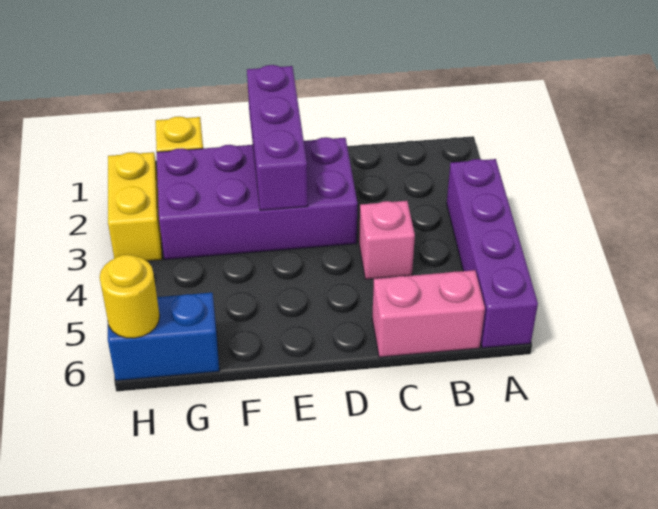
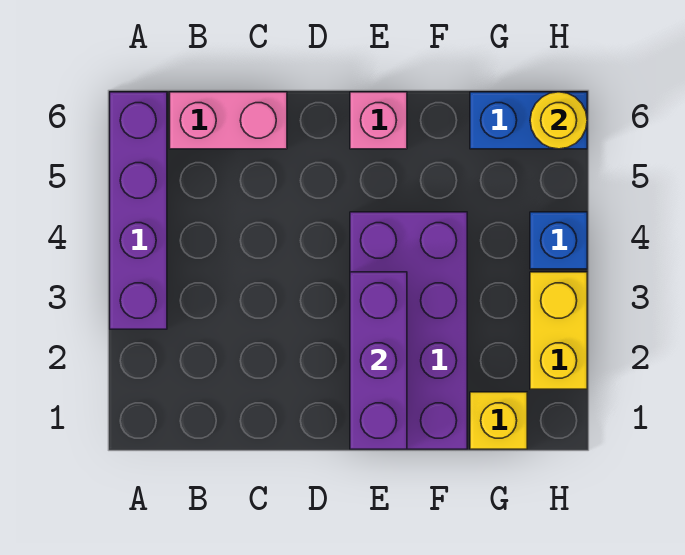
pink 1x1 brick [359,201,415,279] -> pink 1x1 brick moved to [350,92,407,149]
purple 2x4 brick [157,137,358,260] -> purple 2x4 brick turned to [350,212,467,449]
none -> blue 1x1 brick [530,212,587,269]

